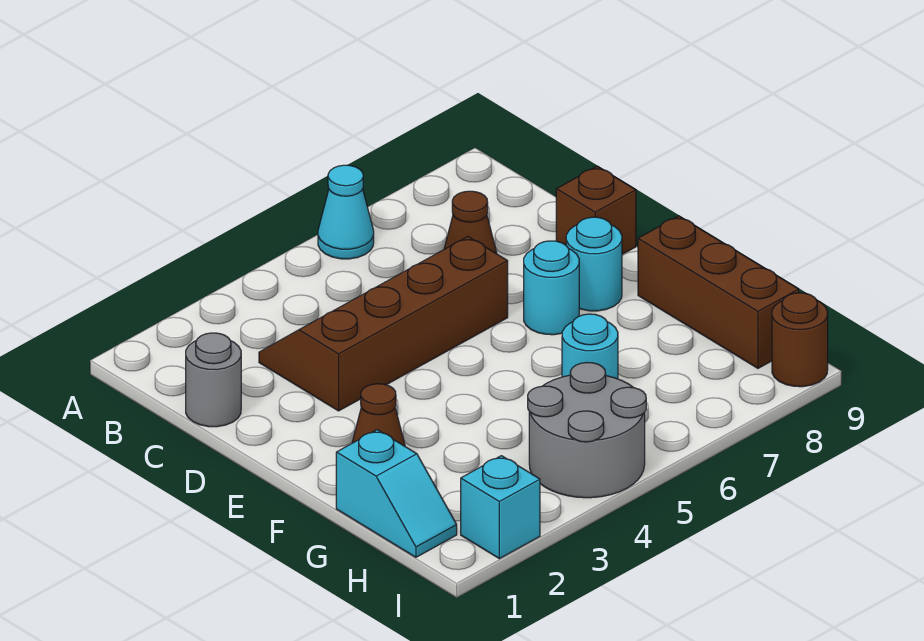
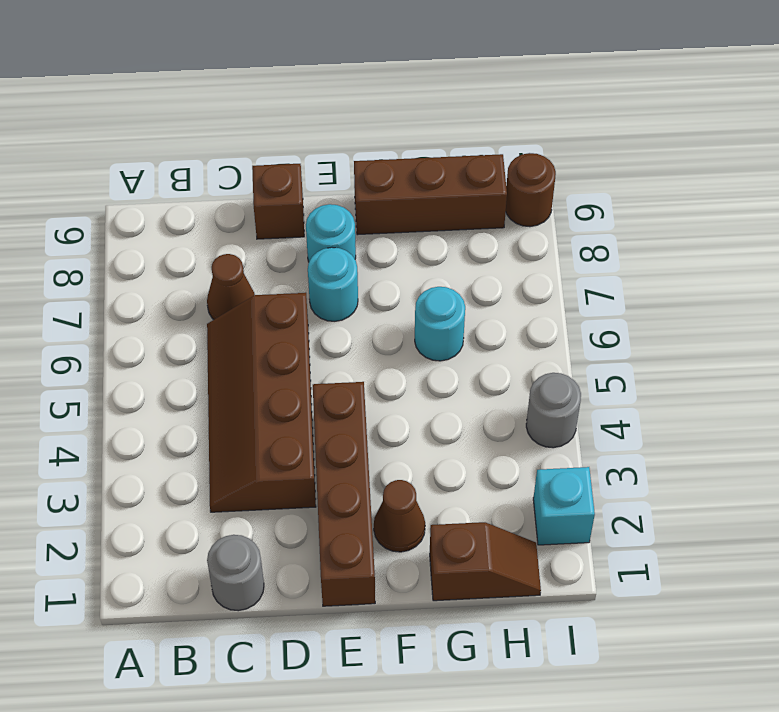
cyan 1x1 cone [318,165,374,259] -> none
none -> brown 1x4 brick [313,382,375,606]
cyan 1x2 slope [336,430,457,557] -> brown 1x2 slope [430,522,541,601]
grey 2x2 round brick [528,363,646,498] -> grey 1x1 round brick [526,373,581,448]

